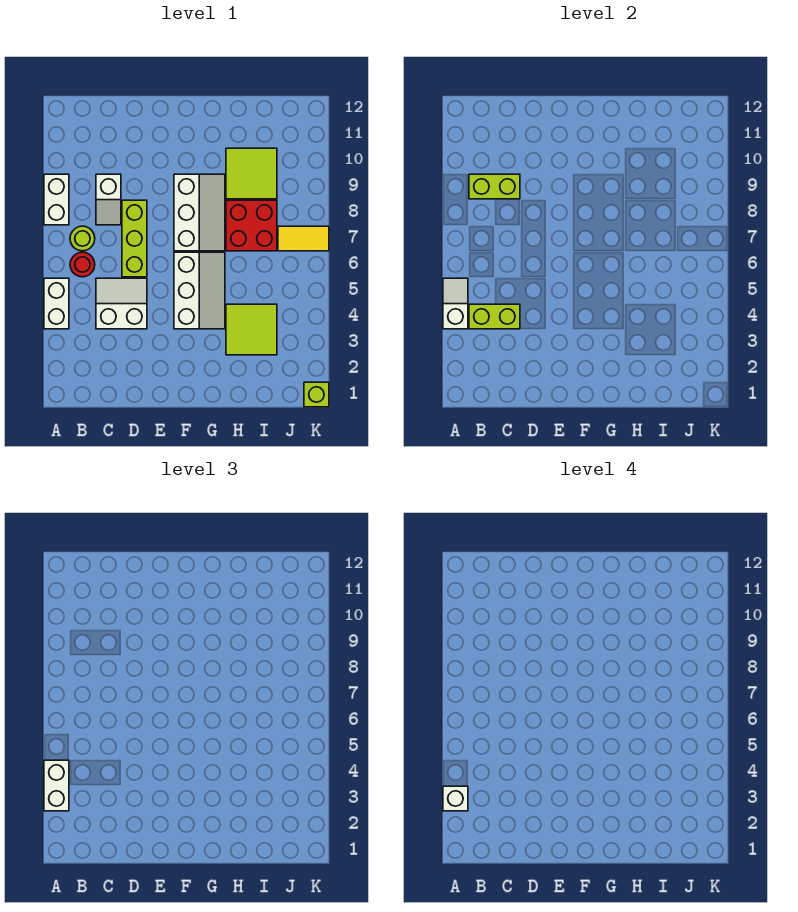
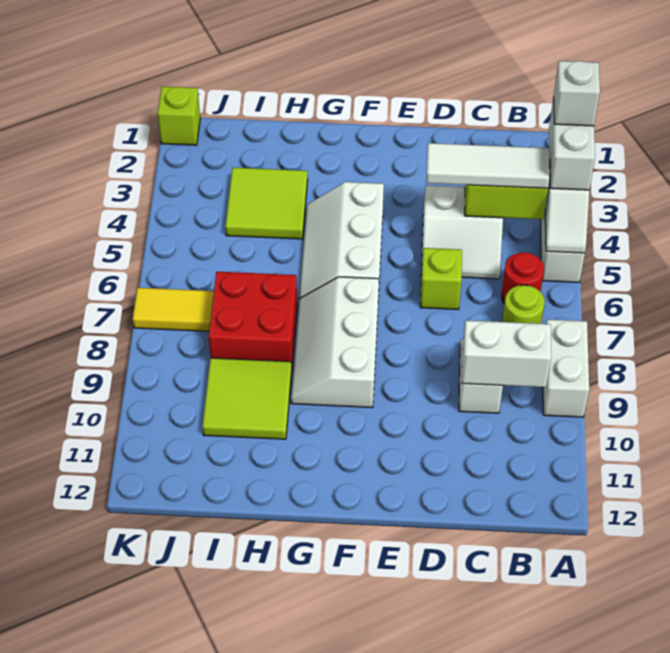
none -> white 1x3 tile [426,143,550,188]
lime 1x2 brick [469,174,520,199] -> white 1x2 brick [462,320,551,387]
lime 1x3 brick [122,200,147,277] -> lime 1x1 brick [420,248,462,309]

